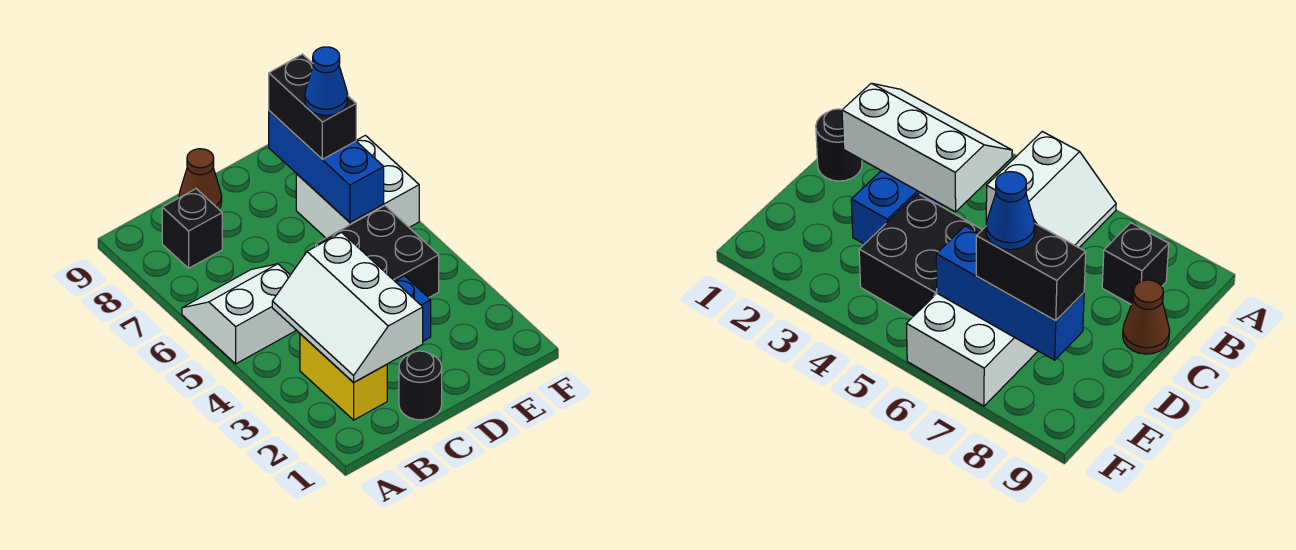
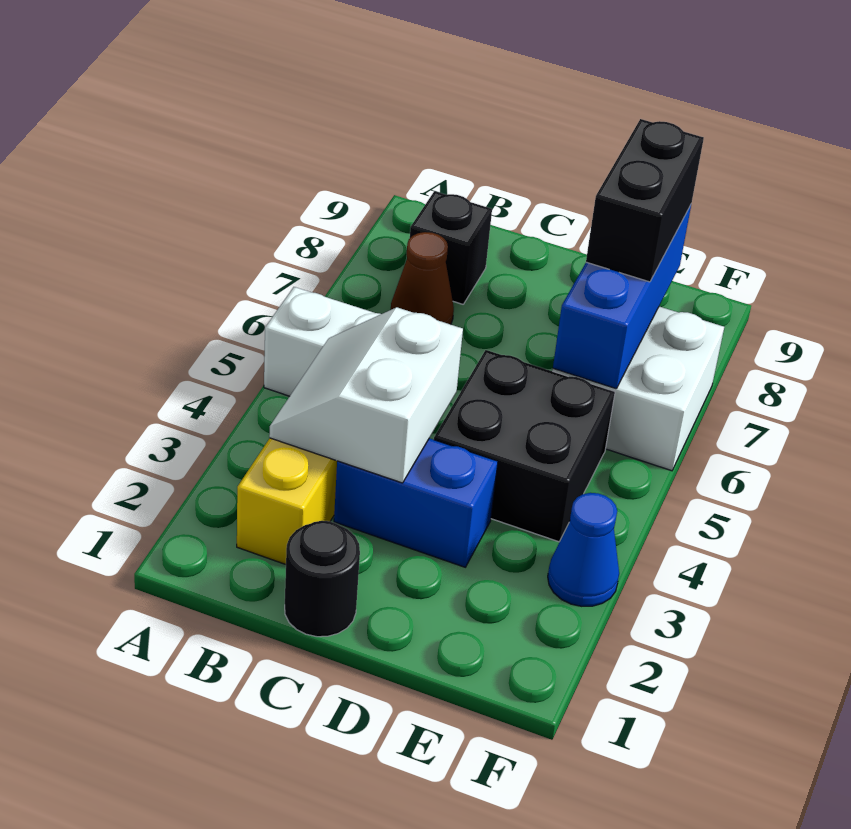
white 2x3 slope [272,232,423,382] -> white 2x2 slope [269,307,463,483]
brown 1x1 cone [179,149,222,209] -> brown 1x1 cone moved to [391,232,454,324]
blue 1x1 cone [305,47,348,116] -> blue 1x1 cone moved to [548,493,619,606]

